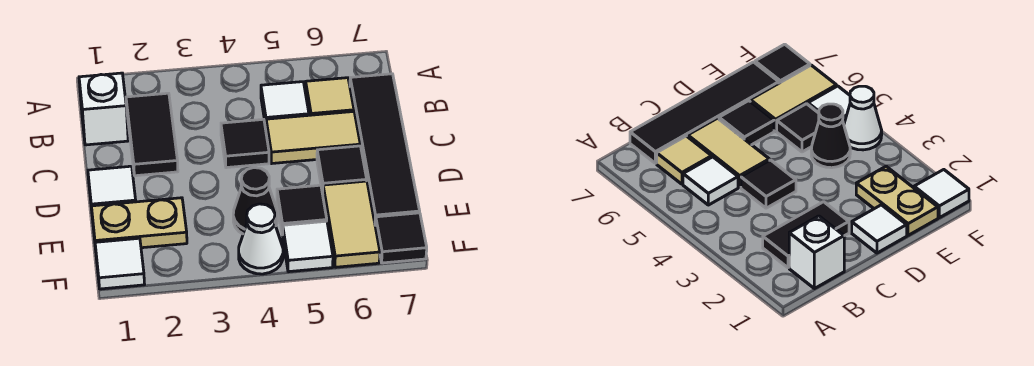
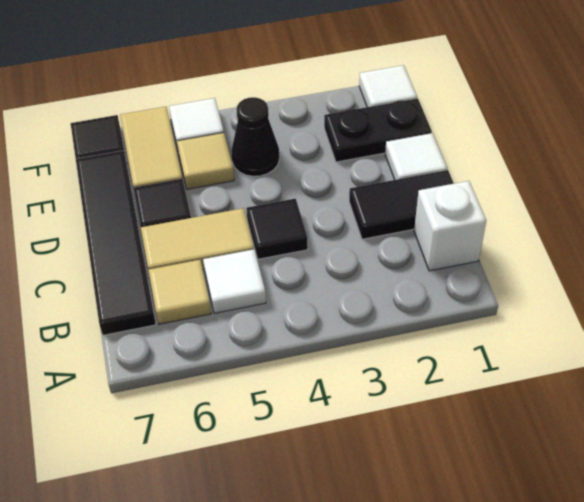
black 1x2 tile [126,93,178,176] -> black 1x2 tile turned to [349,170,454,239]
tan 1x2 plate [91,198,187,248] -> black 1x2 plate [324,98,432,162]
black 1x1 tile [277,185,327,235] -> tan 1x1 tile [177,133,234,189]
white 1x1 cone [239,204,283,274] -> none

